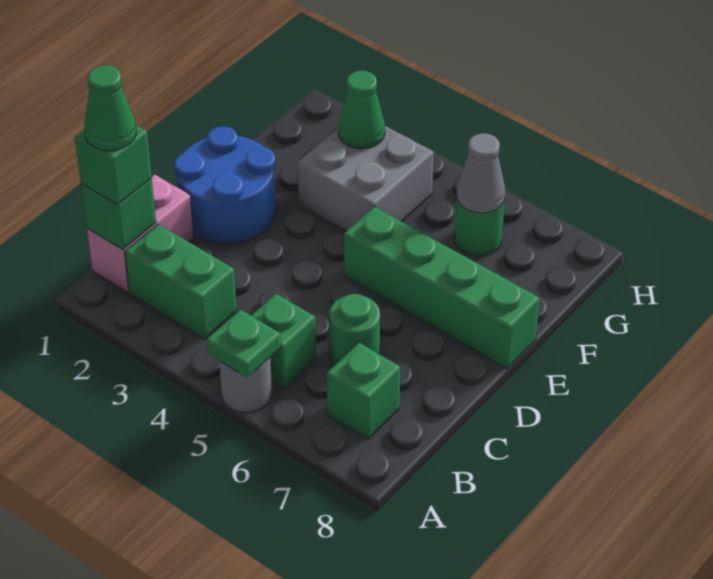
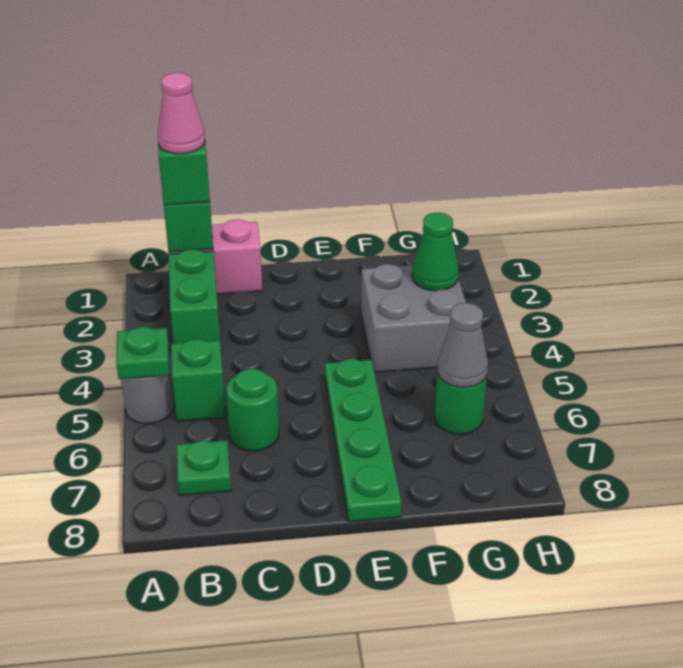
green 1x1 cone [84,65,136,151] -> pink 1x1 cone [158,73,205,154]
green 1x1 brick [327,343,400,439] -> green 1x1 plate [176,440,231,496]
blue 2x2 round brick [174,126,276,244] -> none
green 1x4 brick [344,207,540,369] -> green 1x4 plate [325,359,401,522]

